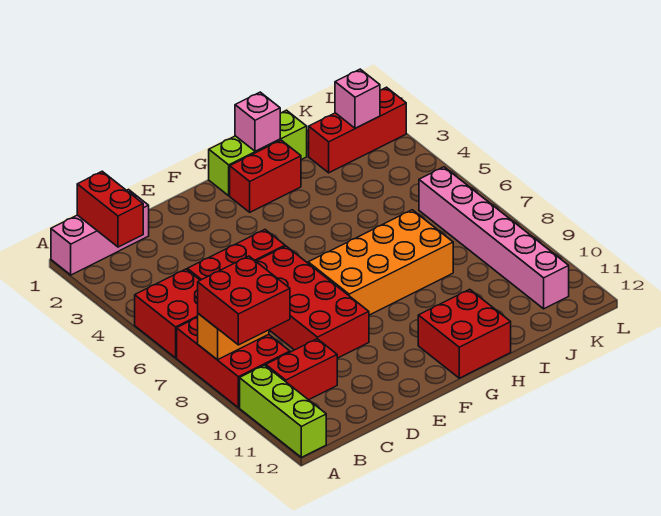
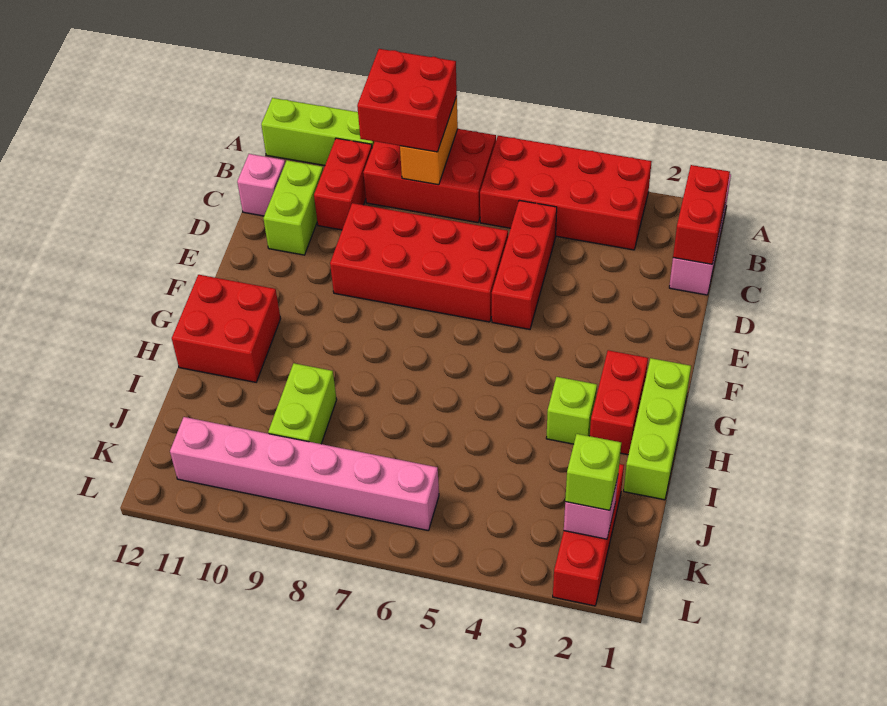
red 2x2 brick [135,269,200,358] -> red 2x4 brick [480,136,652,250]
red 1x2 brick [77,171,143,247] -> red 1x2 brick turned to [673,165,730,264]
none -> lime 1x2 brick [263,160,323,255]
orange 2x4 brick [308,210,453,315] -> none
pink 1x1 brick [235,92,280,151] -> pink 1x1 brick moved to [237,154,285,216]
none -> lime 1x1 brick [546,377,597,444]
none -> lime 1x2 brick [268,363,337,444]
none -> lime 1x1 brick [565,434,621,510]

